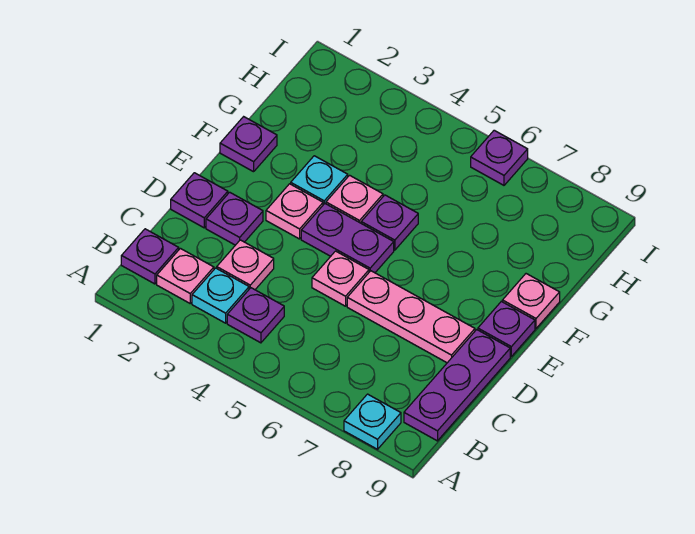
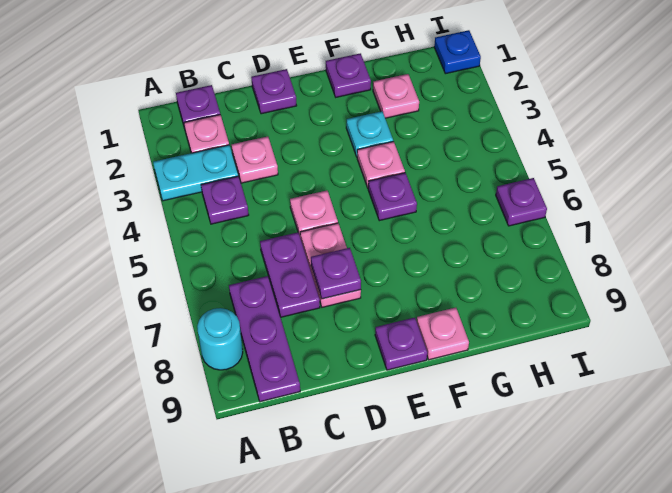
cyan 1x1 plate [344,394,401,449] -> cyan 1x1 round brick [197,308,243,370]
cyan 1x1 plate [192,268,249,323] -> cyan 1x2 plate [153,145,238,201]
purple 1x3 plate [404,330,510,441] -> purple 1x3 plate turned to [229,276,300,402]
purple 1x1 plate [206,192,263,245] -> purple 1x1 plate moved to [311,248,361,299]
pink 1x3 plate [347,271,475,363] -> pink 1x2 plate [300,223,361,307]
pink 1x1 plate [266,184,323,239] -> pink 1x1 plate moved to [373,74,419,118]
purple 1x2 plate [301,204,394,273] -> purple 1x2 plate moved to [260,232,320,317]
none -> blue 1x1 plate [434,30,481,74]

